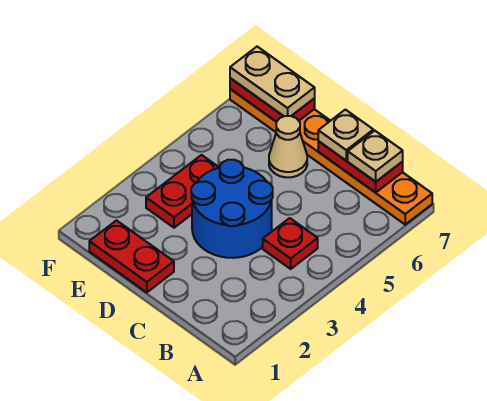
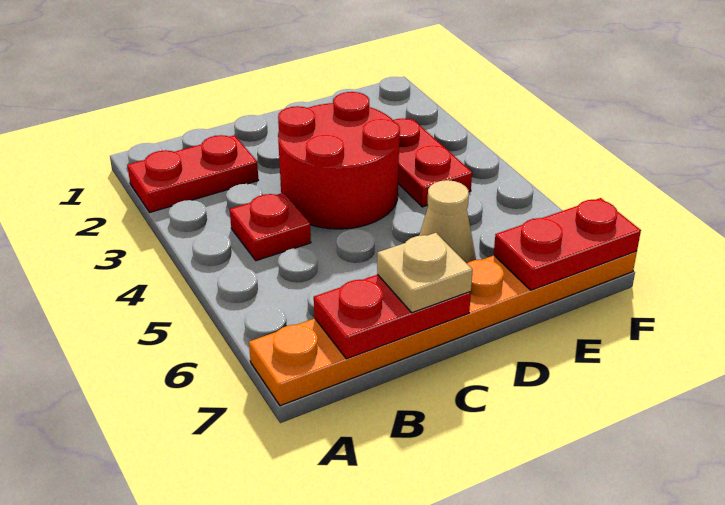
tan 1x1 plate [348,131,403,182] -> none
blue 2x2 round brick [191,160,273,258] -> red 2x2 round brick [278,92,400,229]
red 1x2 plate [89,220,174,292] -> red 1x2 plate moved to [127,135,258,212]
tan 1x2 plate [230,47,315,116] -> none

